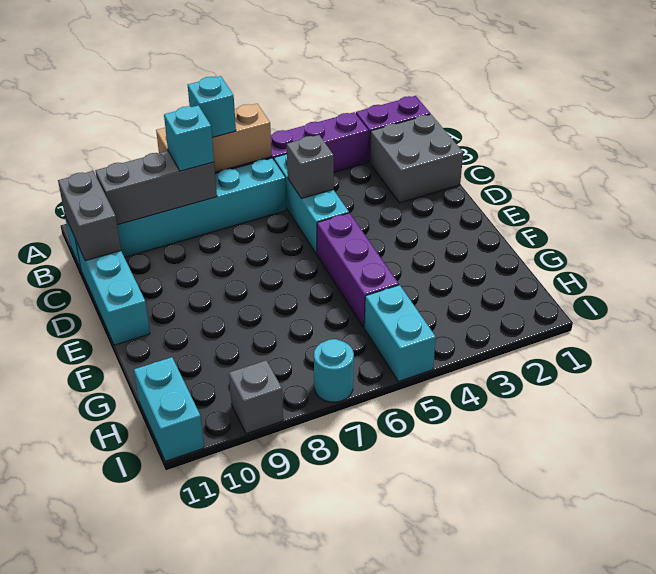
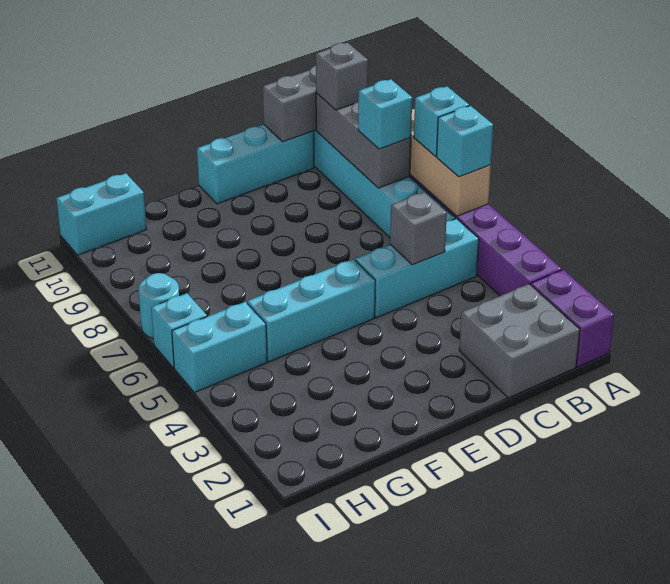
none -> cyan 1x1 brick [437,106,493,177]
purple 1x3 brick [317,213,399,327] -> cyan 1x3 brick [247,259,375,362]
none -> cyan 1x1 brick [151,293,207,368]
grey 1x1 brick [229,360,283,434] -> grey 1x1 brick moved to [316,43,368,110]

